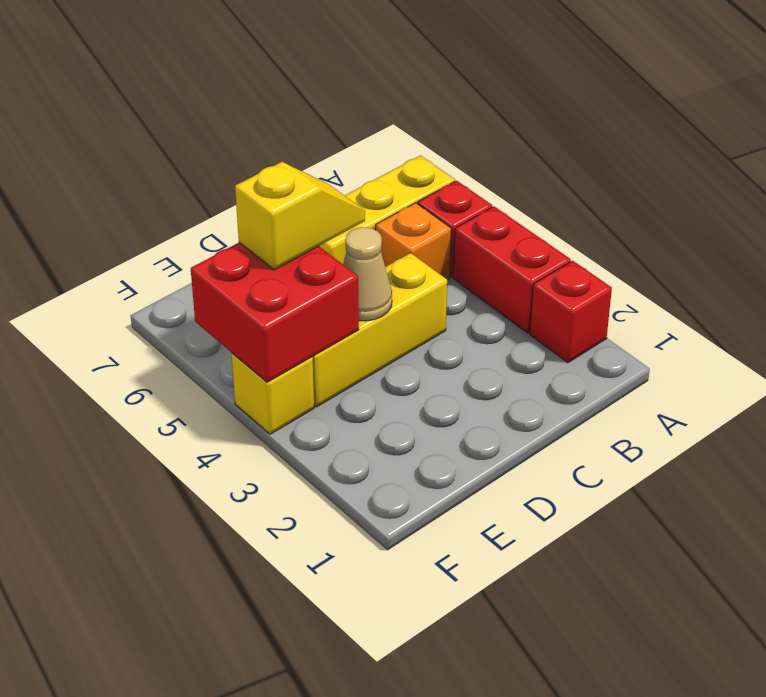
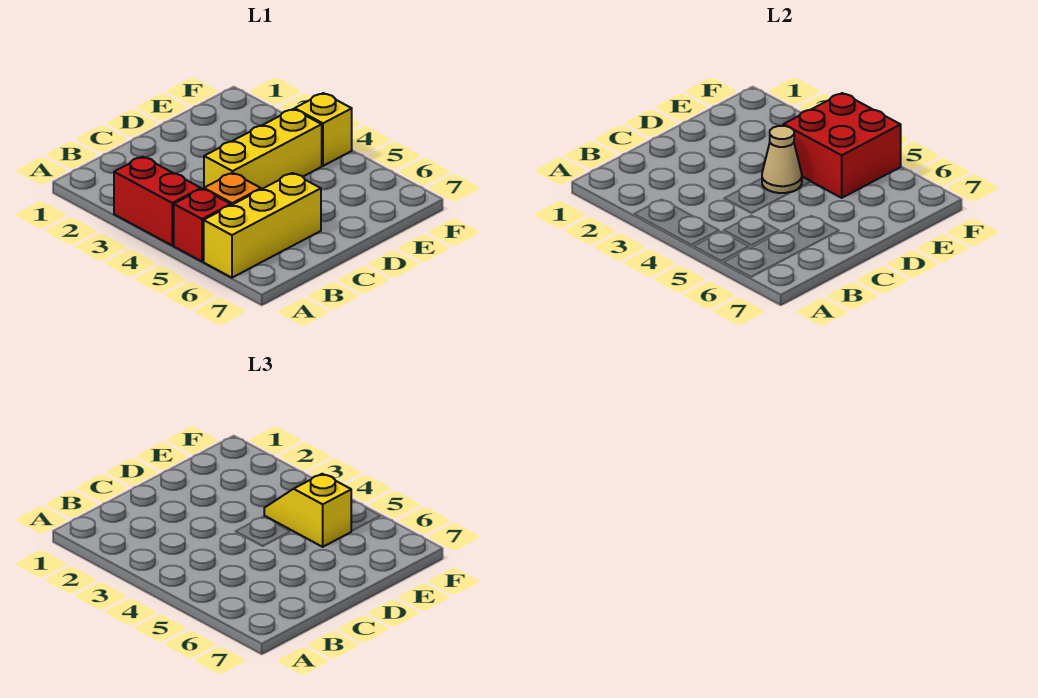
red 1x1 brick [530,261,612,363] -> none
yellow 1x2 slope [235,162,365,270] -> yellow 1x2 slope turned to [264,474,351,547]

